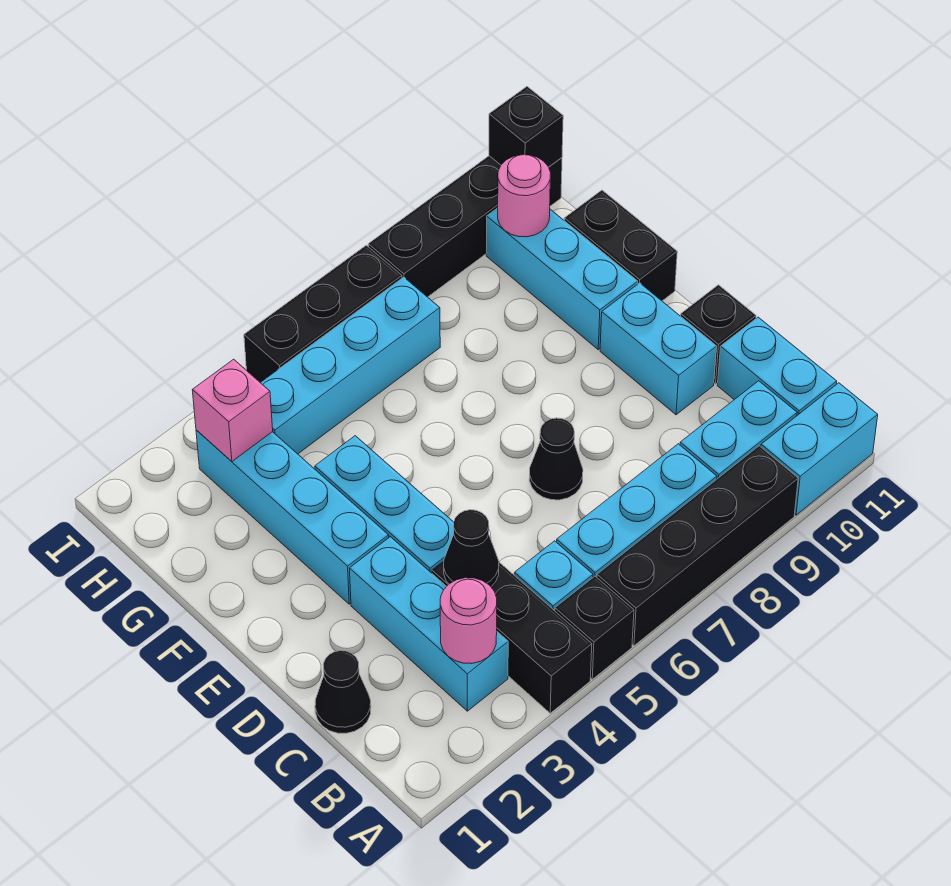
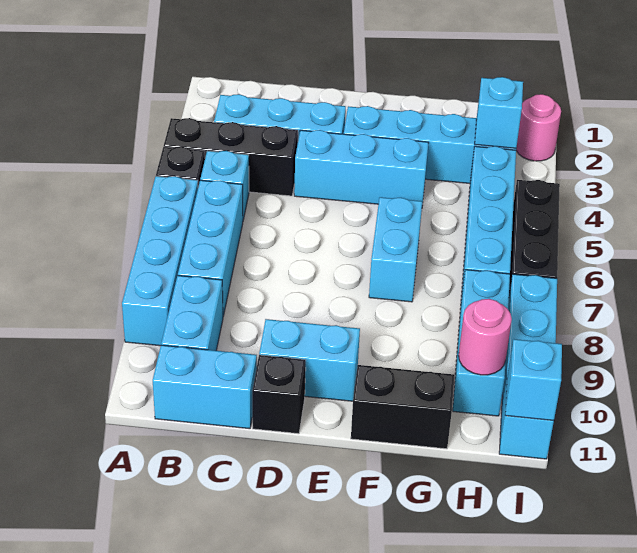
black 1x4 brick [597,446,798,646] -> cyan 1x4 brick [122,176,198,346]
cyan 1x2 brick [761,383,878,515] -> cyan 1x2 brick moved to [369,197,422,302]
pink 1x1 round brick [440,578,497,664] -> pink 1x1 round brick moved to [516,94,561,161]
black 1x1 cone [315,651,371,733] -> none
black 1x1 cone [444,510,499,587] -> none
black 1x1 cone [529,418,583,500] -> none
cyan 1x3 brick [486,208,638,349] -> cyan 1x3 brick turned to [453,270,510,416]
pink 1x1 brick [192,359,273,461] -> cyan 1x1 brick [475,77,523,148]
black 1x4 brick [368,156,562,297] -> cyan 1x4 brick [499,274,557,459]
black 1x1 brick [489,87,563,167] -> cyan 1x1 brick [505,339,562,420]

